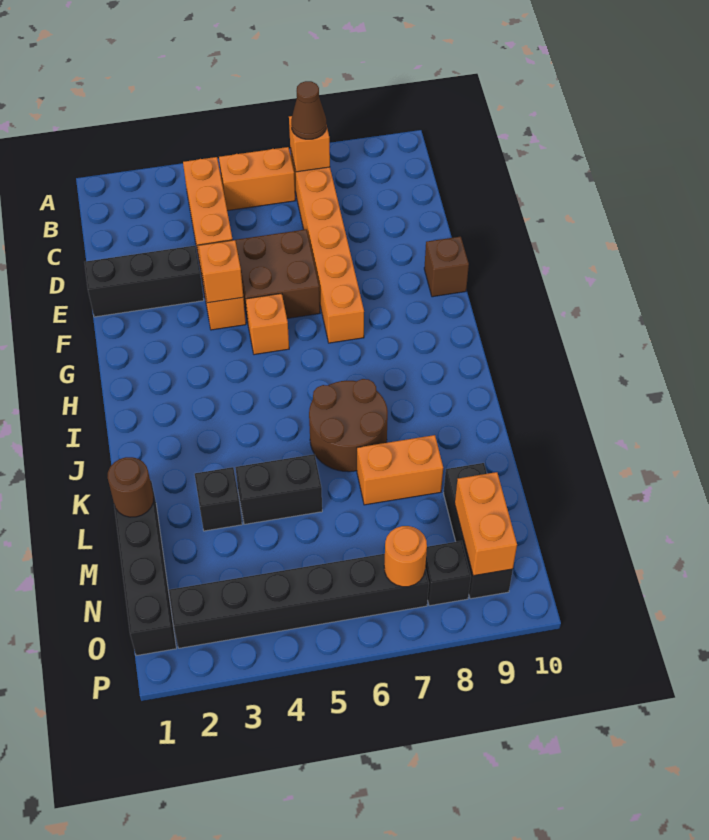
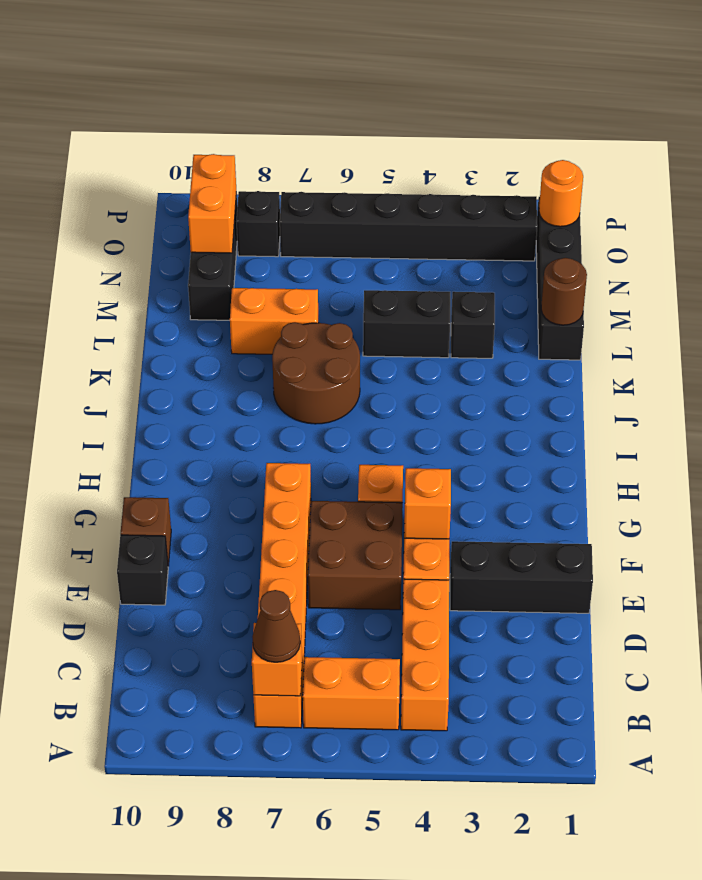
none -> black 1x1 brick [117,535,168,605]
orange 1x1 round brick [384,526,427,587] -> orange 1x1 round brick moved to [539,160,583,227]

